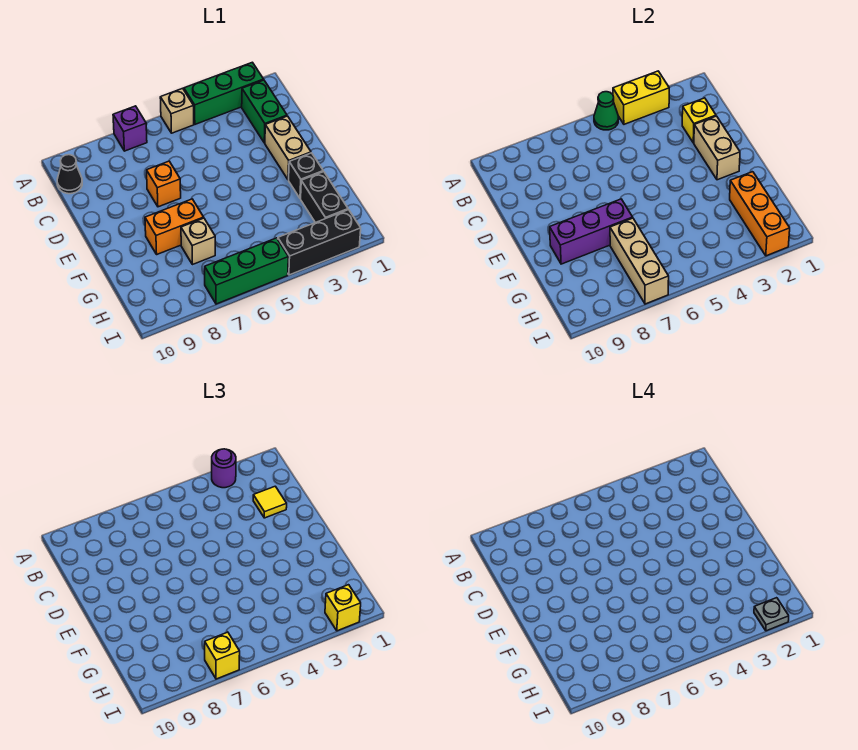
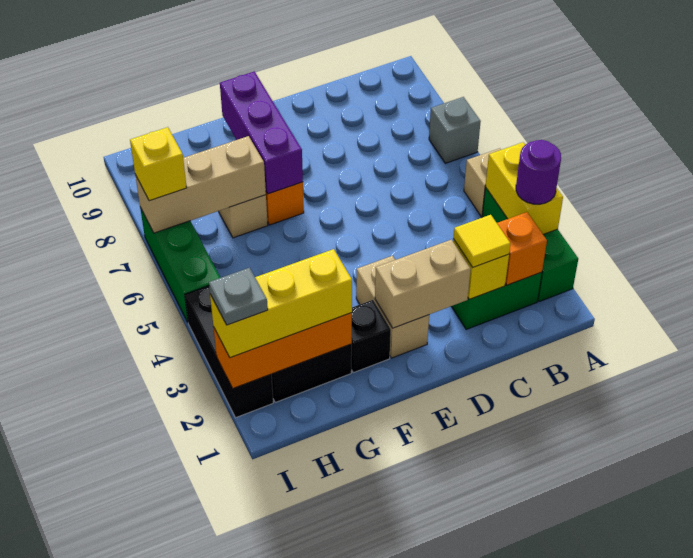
green 1x1 cone [594,92,618,130] -> none
purple 1x1 brick [113,106,147,151] -> grey 1x1 brick [429,97,481,163]
black 1x1 cone [57,155,82,194] -> none
tan 1x2 brick [265,116,311,180] -> tan 1x2 brick turned to [356,256,429,358]
orange 1x1 brick [147,161,181,207] -> orange 1x1 brick moved to [497,212,547,285]
yellow 1x1 brick [325,585,361,631] -> yellow 1x3 brick [210,249,352,358]

